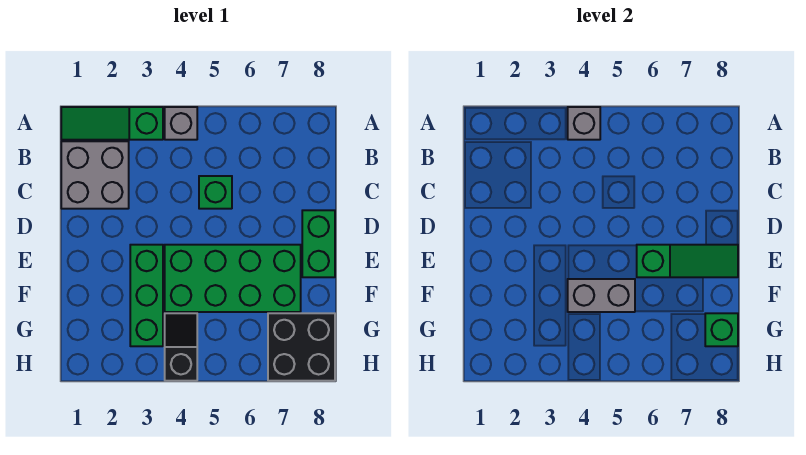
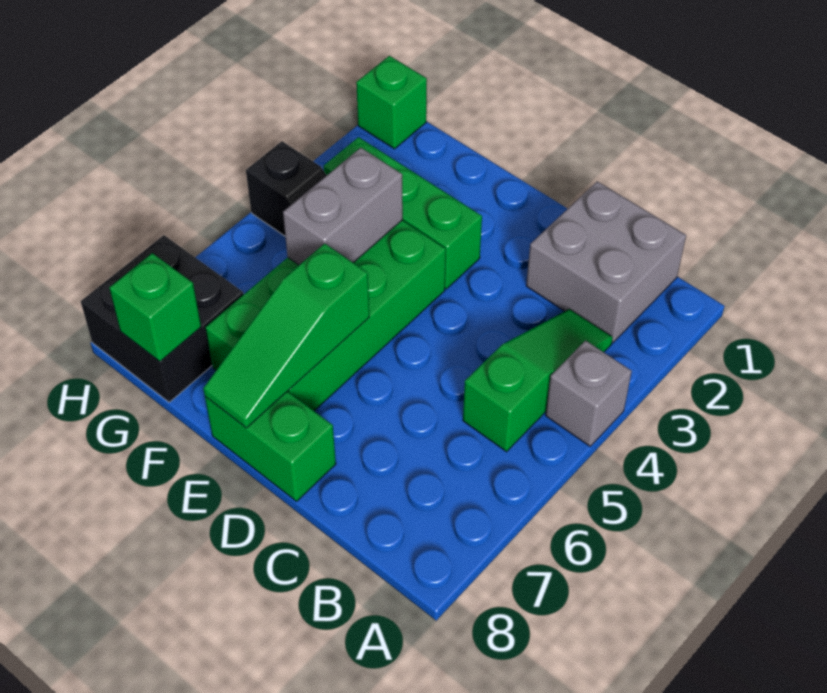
green 1x3 slope [61,107,163,140] -> green 1x3 slope moved to [463,309,613,452]
grey 1x1 brick [568,107,600,140] -> none
green 1x1 brick [199,176,232,209] -> green 1x1 brick moved to [356,56,427,149]

